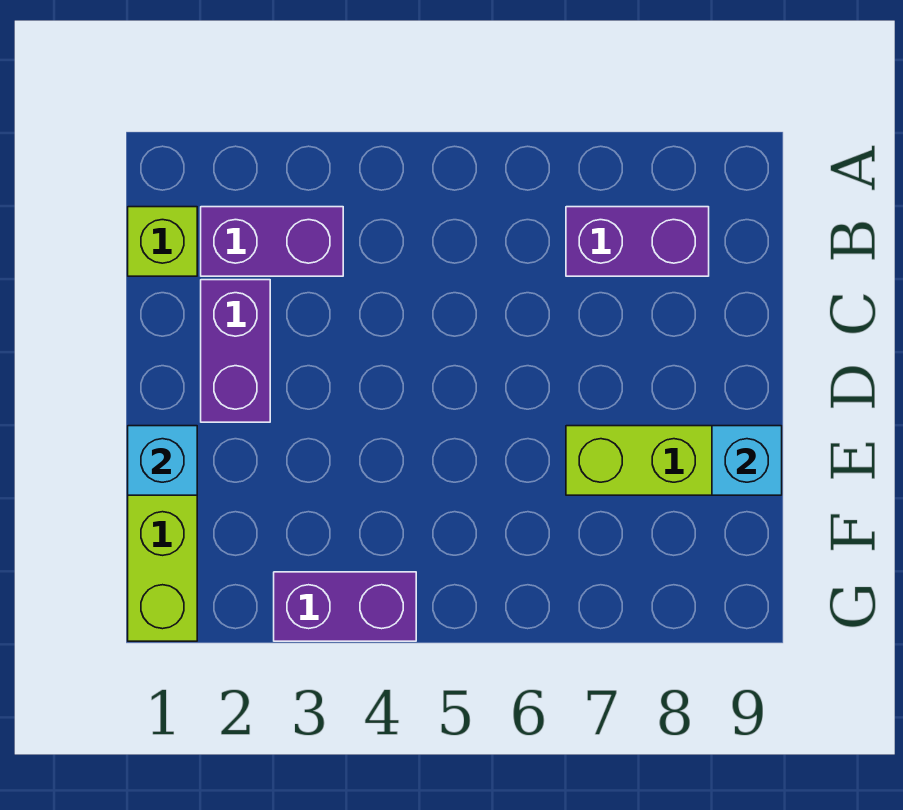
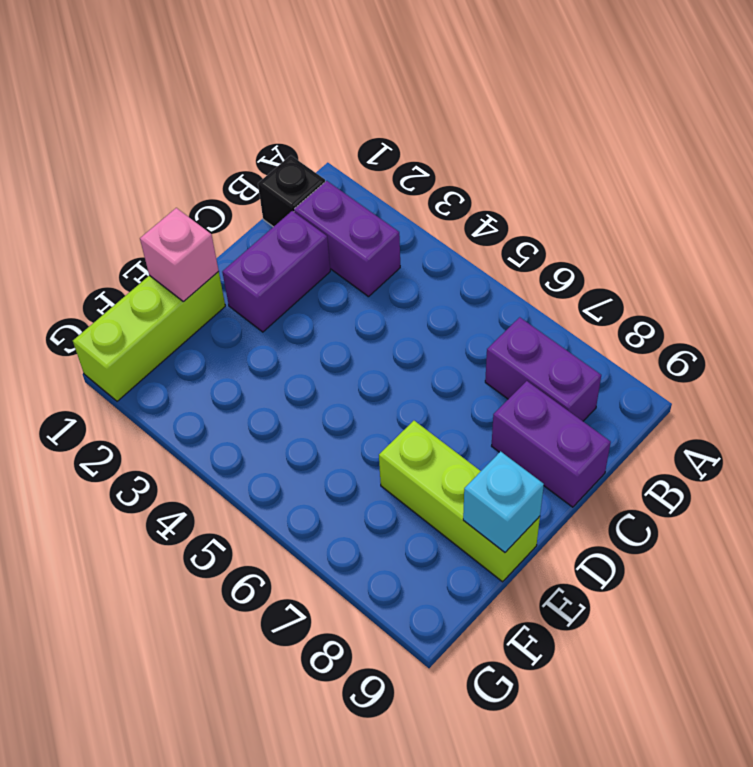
lime 1x1 brick [128,207,197,276] -> black 1x1 brick [258,155,325,227]
cyan 1x1 brick [128,426,197,495] -> pink 1x1 brick [140,208,219,301]
purple 1x2 brick [274,572,416,641] -> purple 1x2 brick moved to [492,381,611,507]

